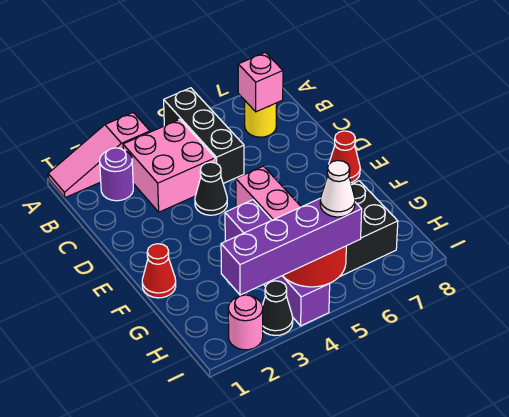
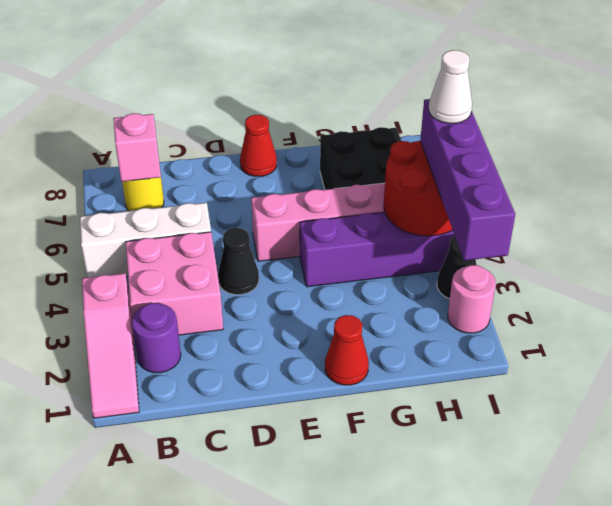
black 1x3 brick [164,88,244,184] -> white 1x3 brick [80,203,211,278]

